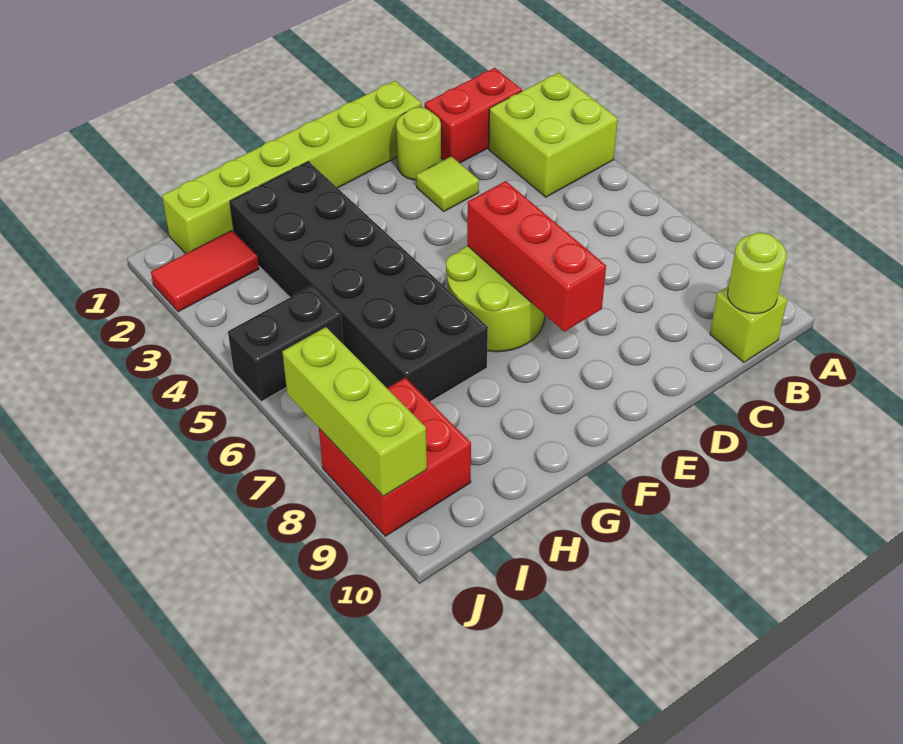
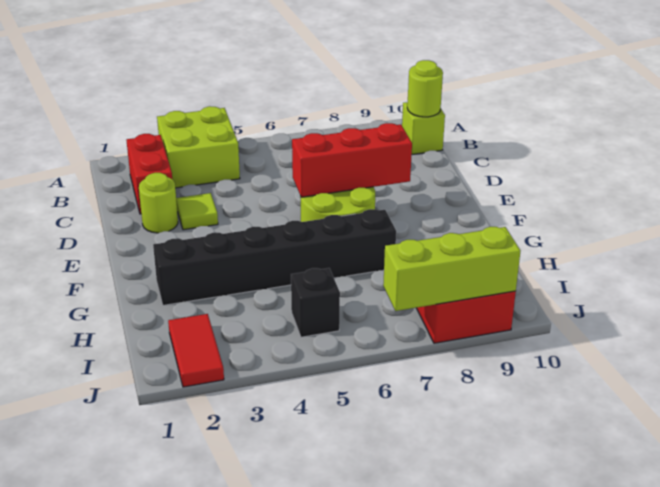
lime 1x6 brick [162,81,422,254] -> none
black 2x6 brick [230,162,488,402] -> black 1x6 brick [153,209,396,305]
black 1x2 brick [228,286,343,402] -> black 1x1 brick [291,268,340,337]

